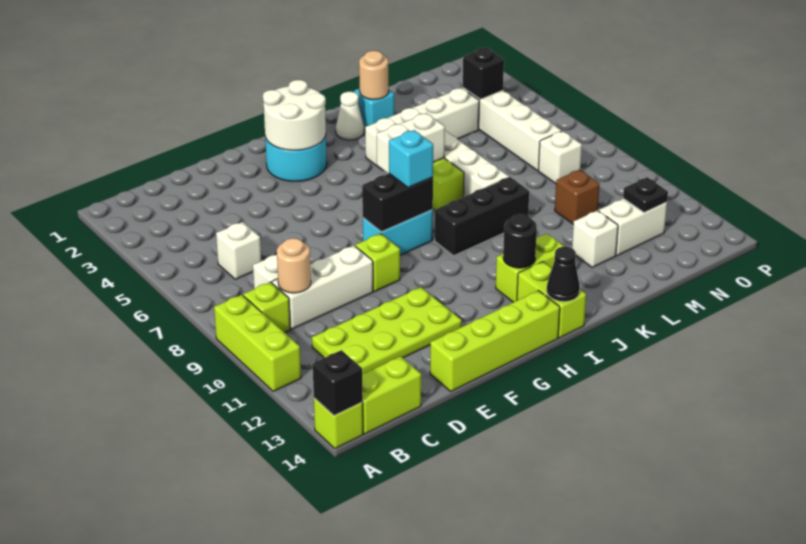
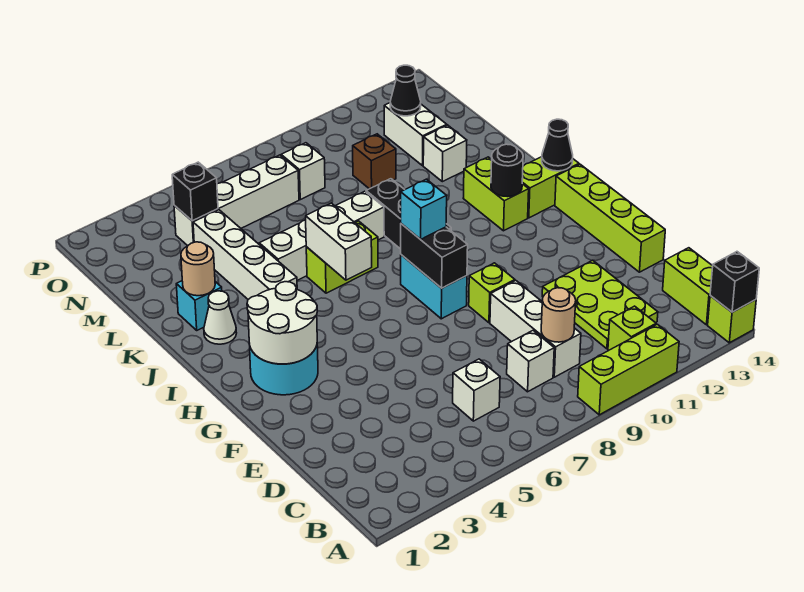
lime 1x1 brick [243,282,290,333] -> lime 1x1 brick moved to [608,306,656,350]
lime 2x4 plate [312,287,462,374] -> lime 2x3 plate [542,260,658,349]
black 1x1 plate [623,177,668,213] -> black 1x1 cone [390,65,421,116]

